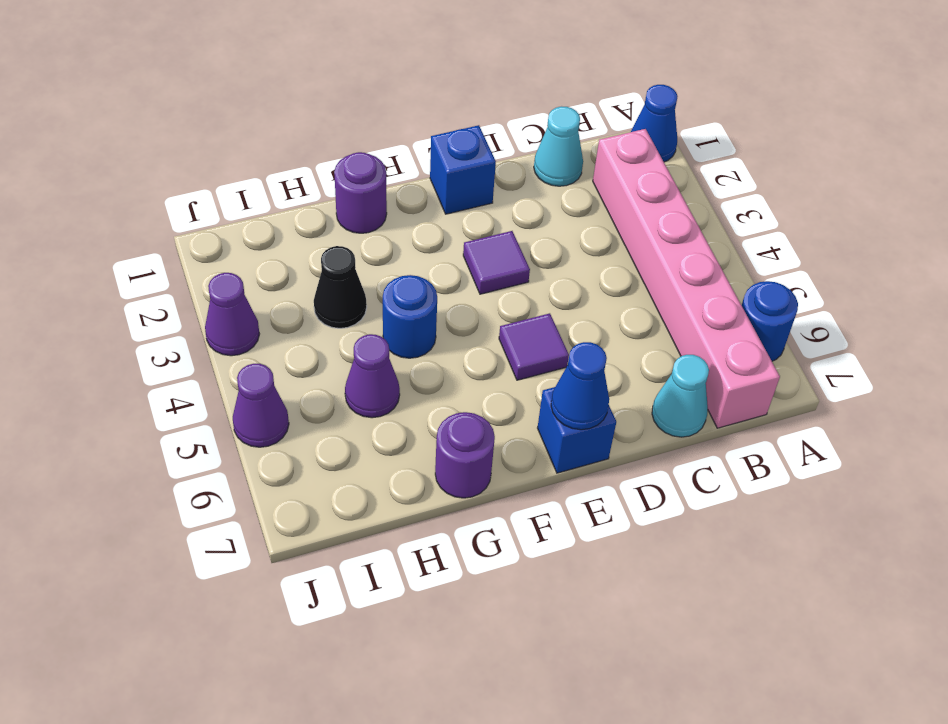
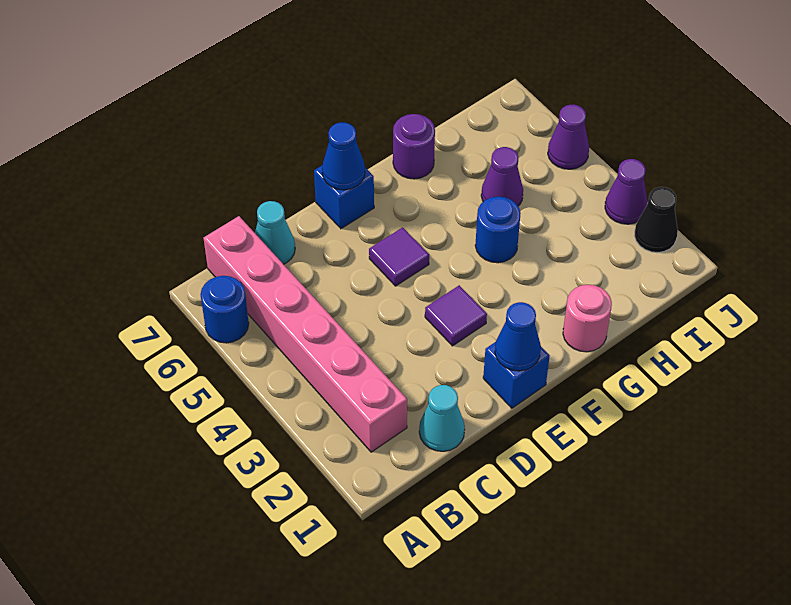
blue 1x1 cone [631,85,678,162] -> blue 1x1 cone moved to [495,302,541,371]
purple 1x1 round brick [334,152,387,233] -> pink 1x1 round brick [563,285,612,352]
black 1x1 cone [314,246,367,328] -> black 1x1 cone moved to [635,187,678,252]

